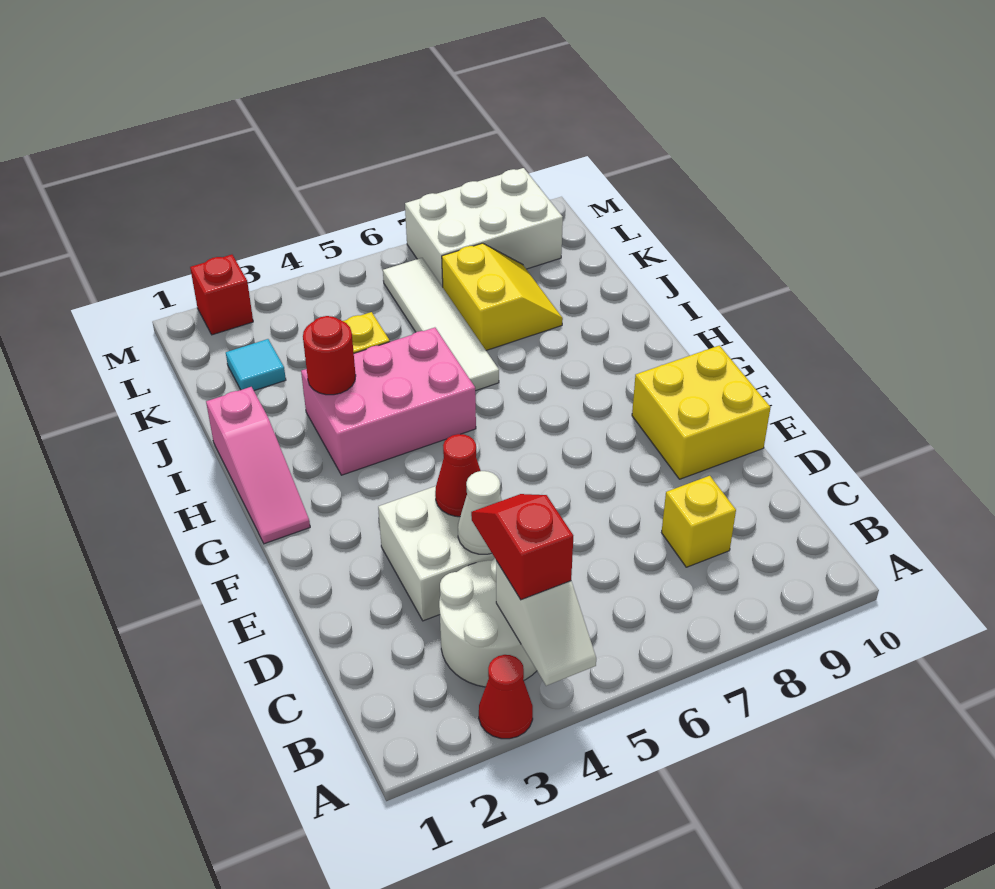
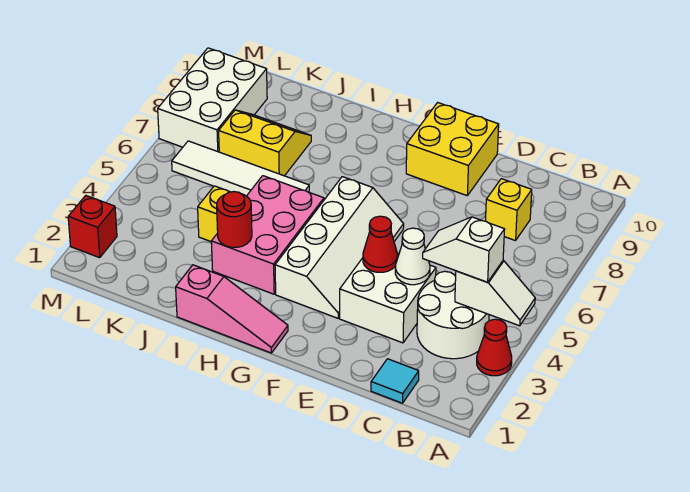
red 1x2 slope [471,494,573,600] -> white 1x2 slope [423,217,505,282]
none -> white 2x4 slope [275,177,404,318]
cyan 1x1 tile [226,339,286,391] -> cyan 1x1 tile moved to [371,359,419,403]

